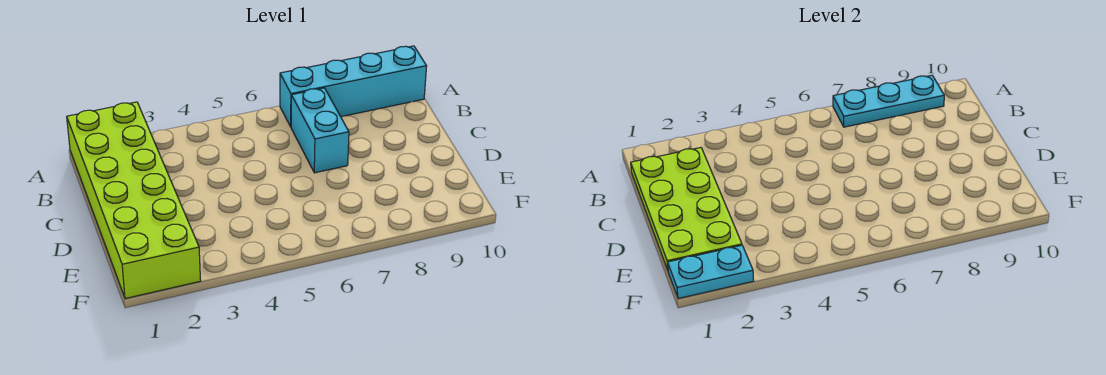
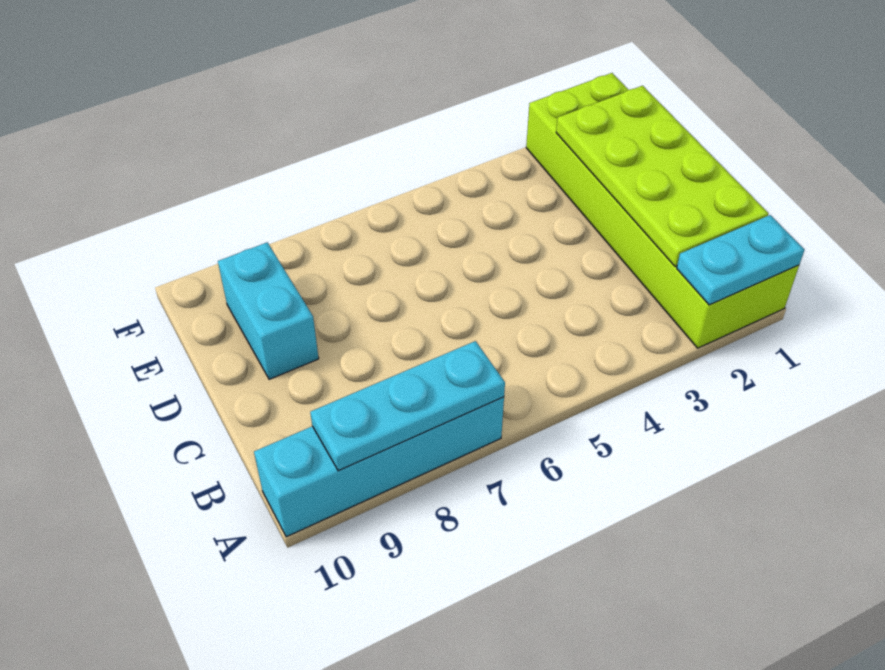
cyan 1x2 brick [291,88,349,173] -> cyan 1x2 brick moved to [218,242,319,379]
cyan 1x2 plate [668,245,754,299] -> cyan 1x2 plate moved to [677,215,804,305]

